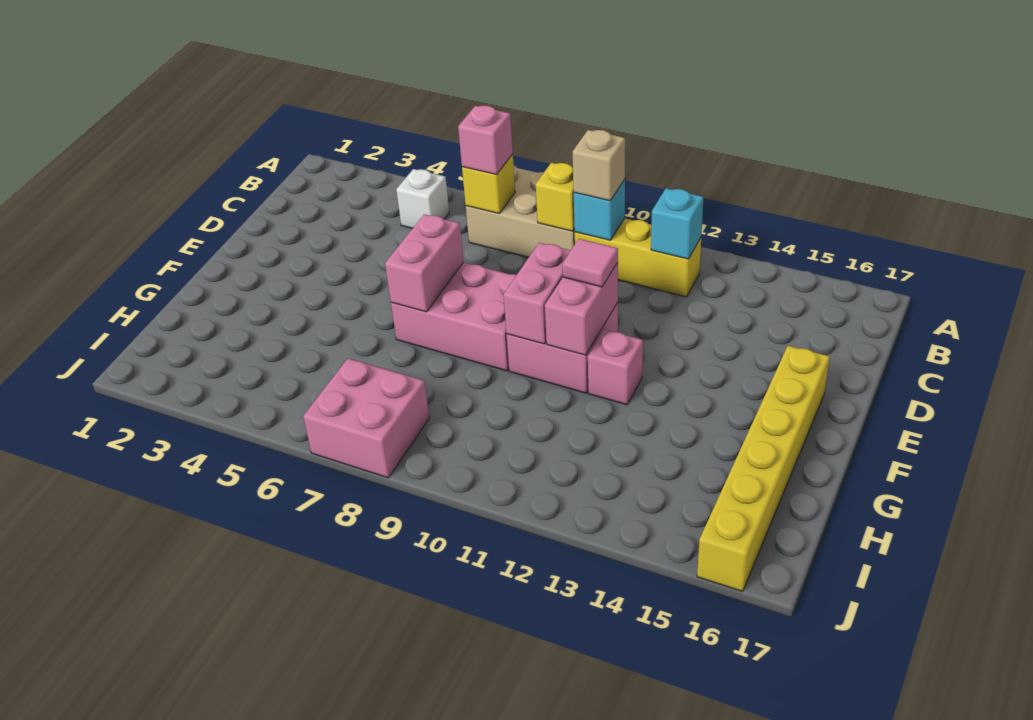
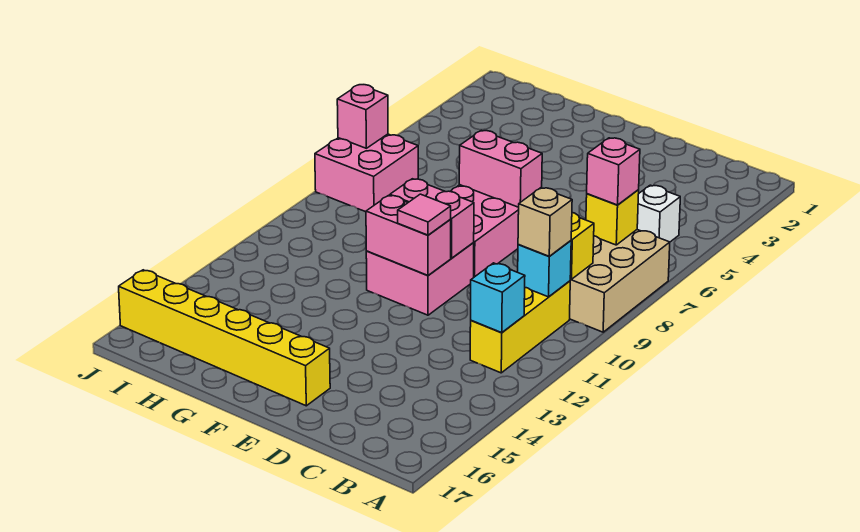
pink 1x1 brick [588,330,643,405] -> pink 1x1 brick moved to [337,85,388,148]

